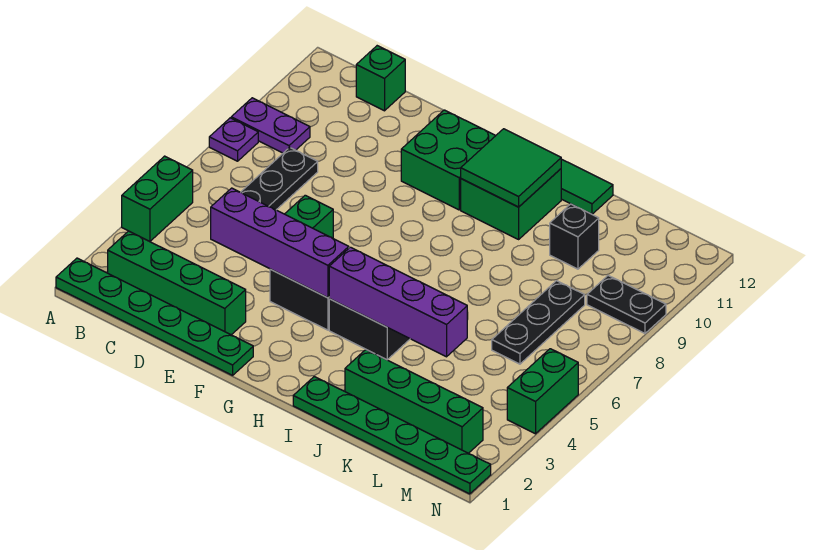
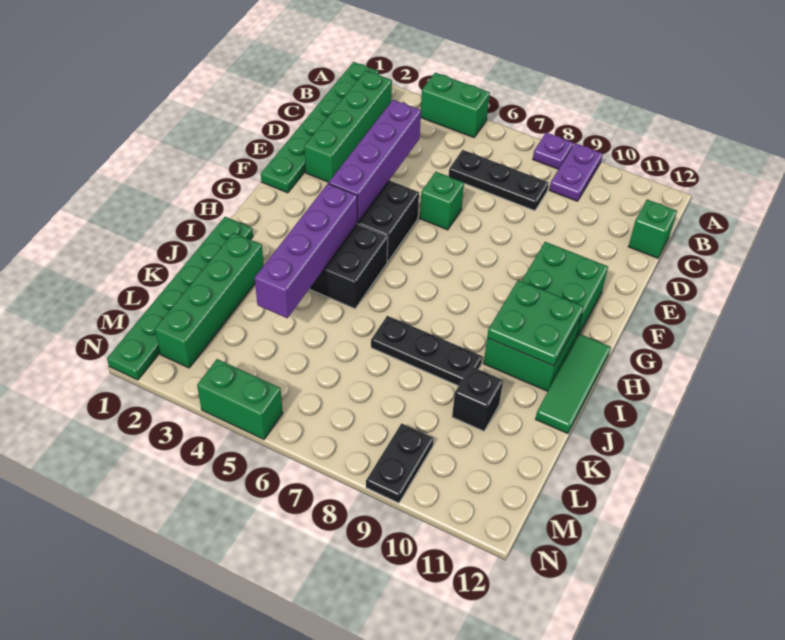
green 2x2 tile [461,129,561,207] -> green 2x2 plate [487,280,584,366]
black 1x3 plate [492,281,585,364] -> black 1x3 plate moved to [371,316,482,386]

